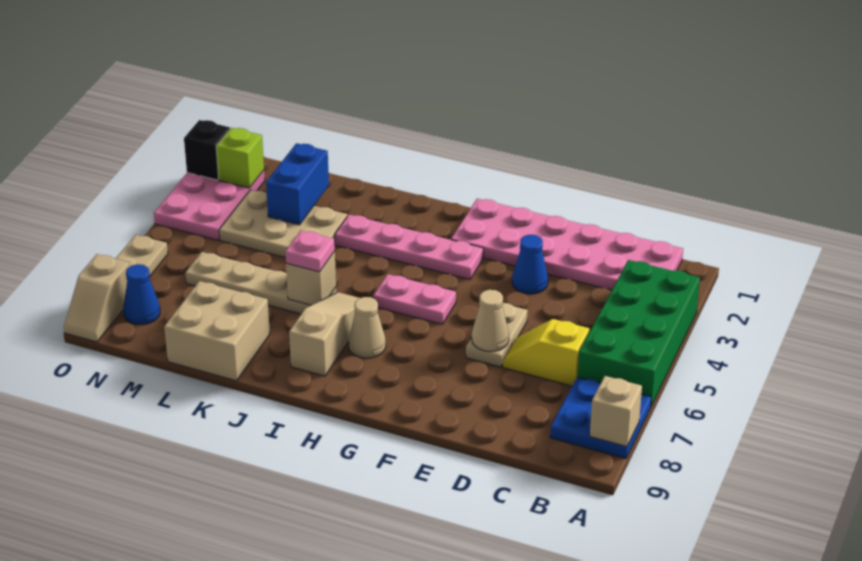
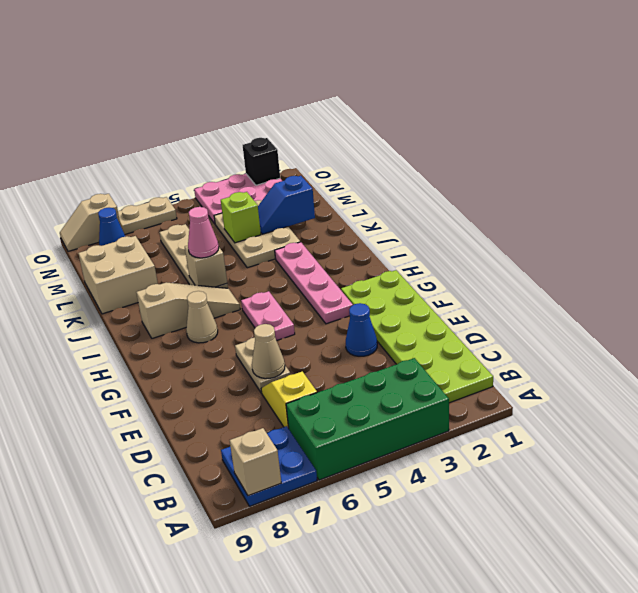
pink 2x6 plate [451,199,683,290] -> lime 2x6 plate [341,270,493,403]
tan 1x2 plate [466,303,528,367] -> tan 1x2 plate turned to [235,338,290,393]
pink 1x1 plate [285,231,335,272] -> pink 1x1 cone [188,207,219,258]
blue 1x2 brick [266,143,329,225] -> blue 1x2 slope [258,176,315,234]
lime 1x1 brick [216,128,264,188] -> lime 1x1 brick moved to [221,192,261,243]

